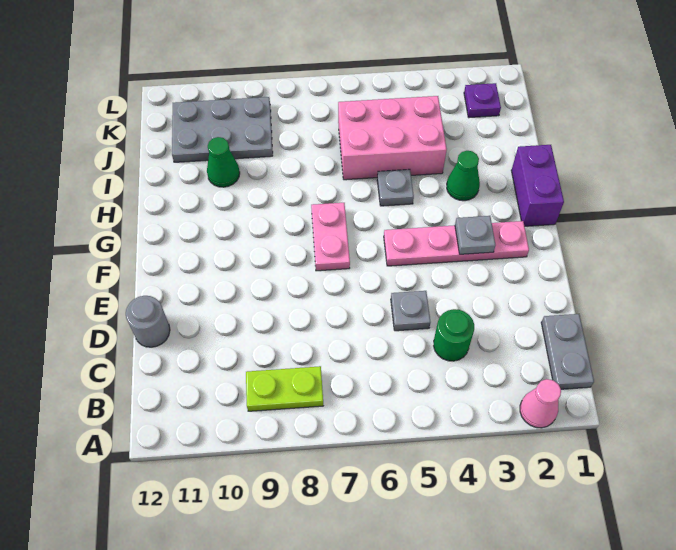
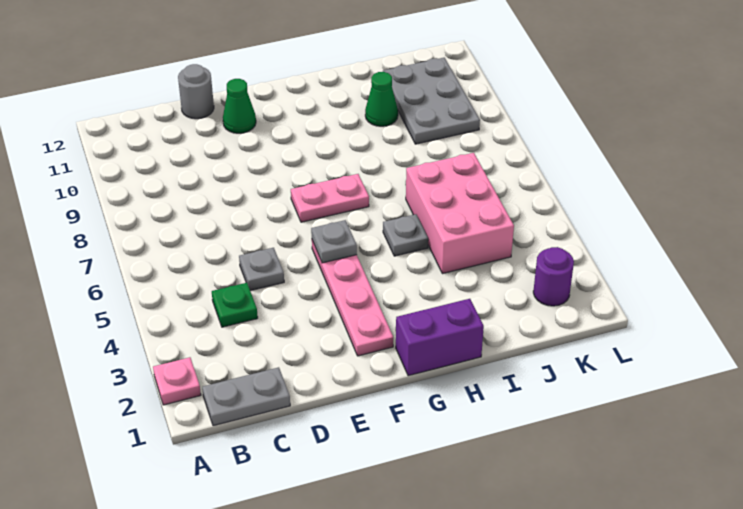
pink 1x1 cone [520,379,561,428] -> pink 1x1 plate [153,357,201,405]
lime 1x2 plate [246,366,323,411] -> none
green 1x1 round brick [434,309,474,361] -> green 1x1 plate [212,283,258,327]
grey 1x1 plate [455,216,495,254] -> grey 1x1 plate moved to [311,220,357,263]
green 1x1 cone [447,151,480,201] -> green 1x1 cone moved to [223,79,256,133]
purple 1x1 plate [464,83,501,118] -> purple 1x1 round brick [533,247,574,306]

